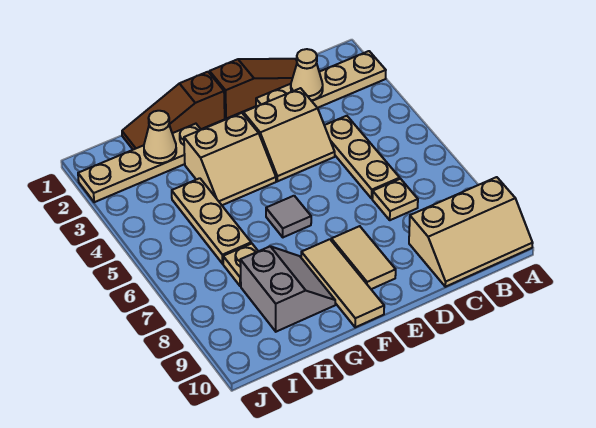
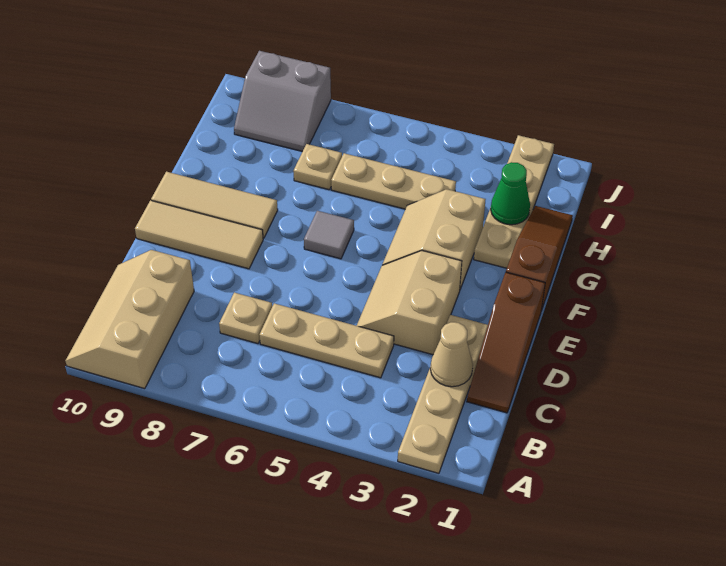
tan 1x2 tile [331,226,396,289] -> tan 1x3 tile [135,200,263,269]
grey 2x2 slope [240,246,335,332] -> grey 2x2 slope moved to [234,51,331,151]
tan 1x1 cone [144,111,176,163] -> green 1x1 cone [491,162,530,225]

